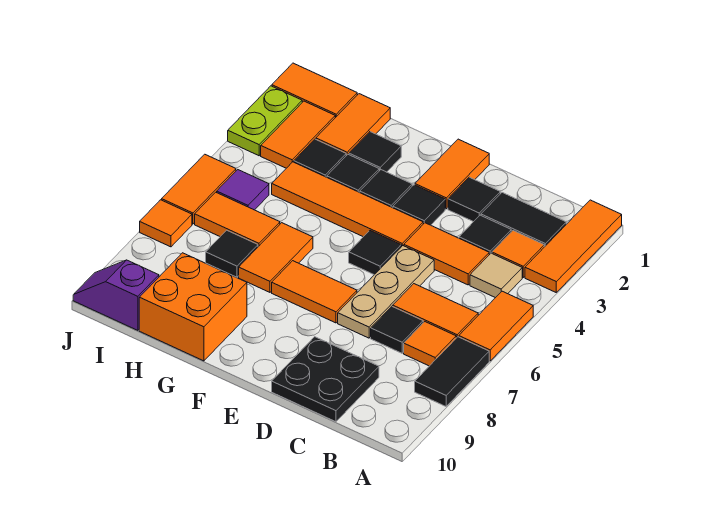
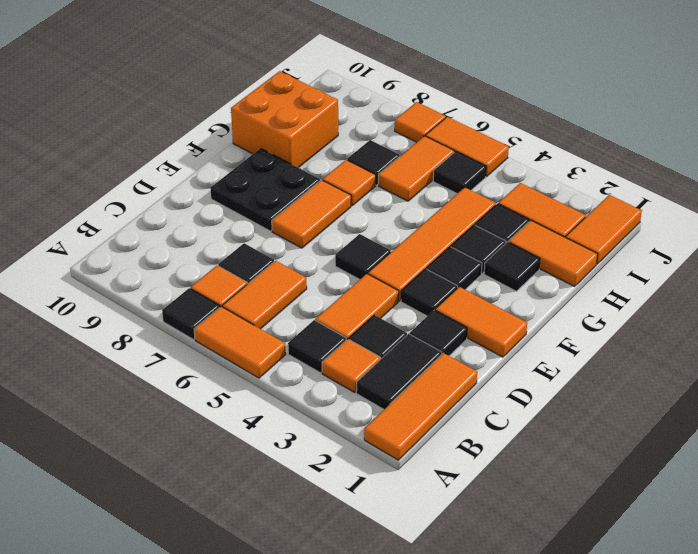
orange 1x3 tile [525,200,622,292] -> orange 1x3 tile turned to [364,353,477,460]
black 1x2 tile [415,337,489,406] -> black 1x1 tile [162,288,220,339]
tan 1x1 tile [470,253,522,298] -> black 1x1 tile [288,320,346,373]
black 2x2 plate [272,337,379,422] -> black 2x2 plate moved to [210,148,320,231]
tan 1x3 plate [338,246,434,338] -> none
orange 1x2 tile [239,223,313,292] -> orange 1x1 tile [323,160,376,205]
purple 1x1 tile [217,170,269,210] -> black 1x1 tile [433,151,486,194]
purple 1x2 slope [73,260,159,330] -> none
lime 1x2 plate [228,86,302,156] -> none

